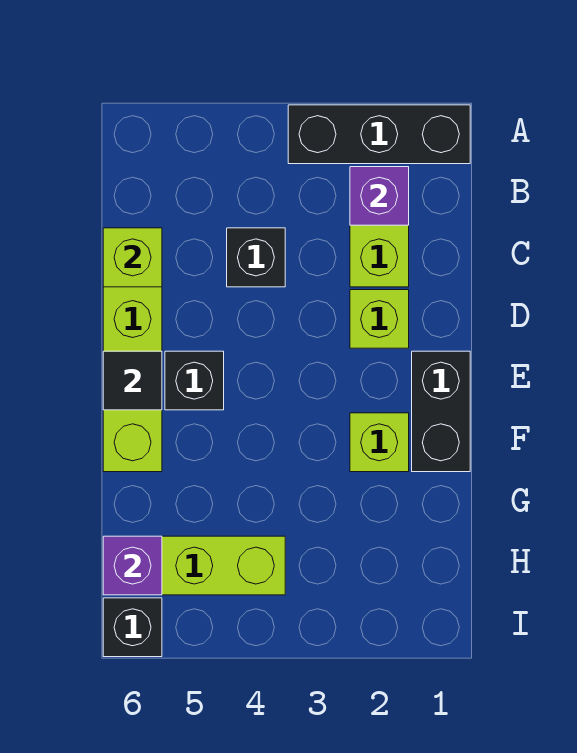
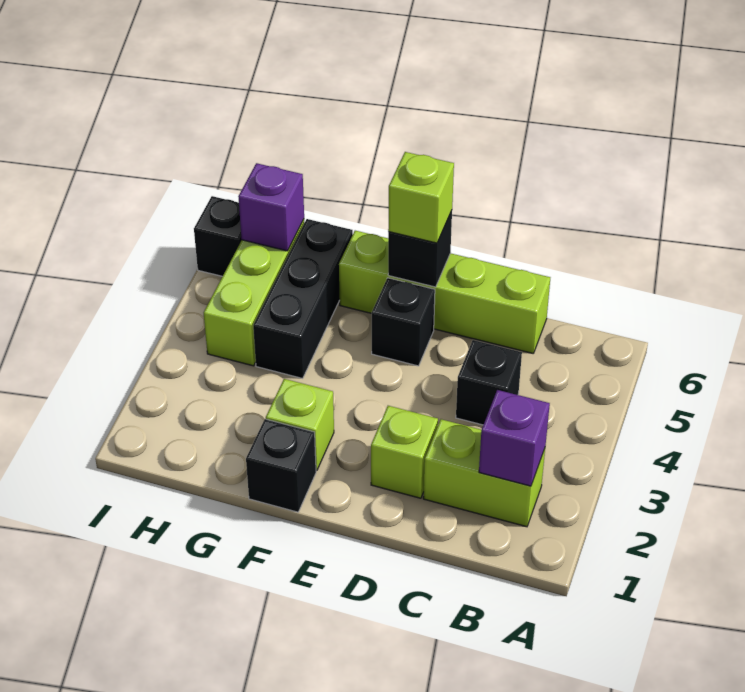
black 1x3 brick [288,105,470,164] -> black 1x3 brick moved to [253,219,353,378]
lime 1x1 brick [103,228,162,287] -> lime 1x1 brick moved to [388,152,454,243]
black 1x2 brick [412,351,470,472] -> black 1x1 brick [246,419,316,512]
black 1x1 tile [103,351,162,410] -> black 1x1 brick [388,211,452,287]

